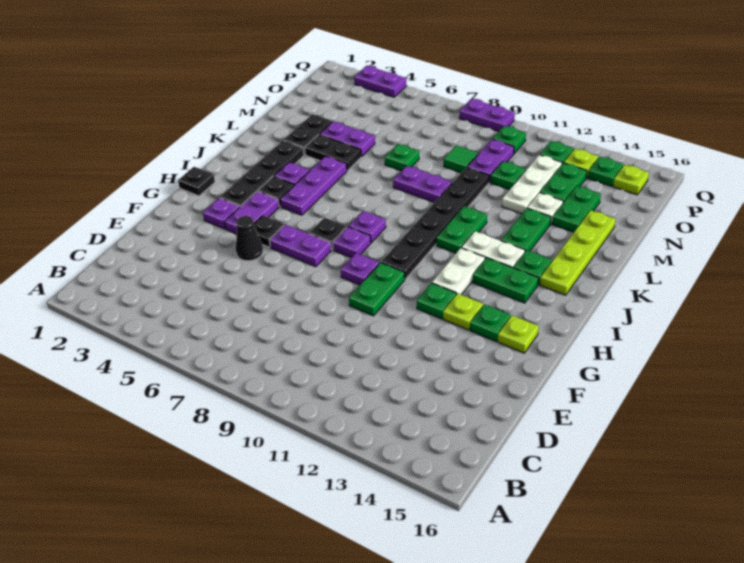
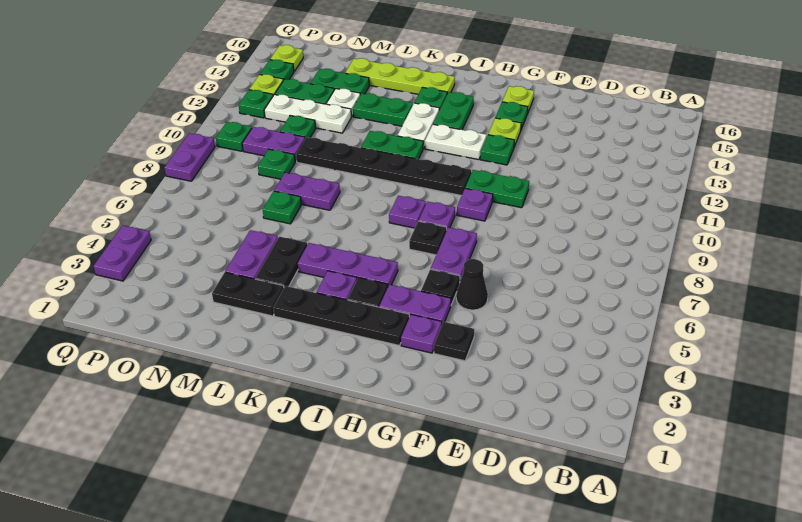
black 1x1 plate [178,167,215,196] -> black 1x1 plate moved to [434,322,474,361]
purple 1x2 plate [393,166,452,203] -> purple 1x2 plate turned to [274,173,340,210]
green 1x1 tile [444,145,478,173] -> green 1x1 plate [258,149,295,179]

